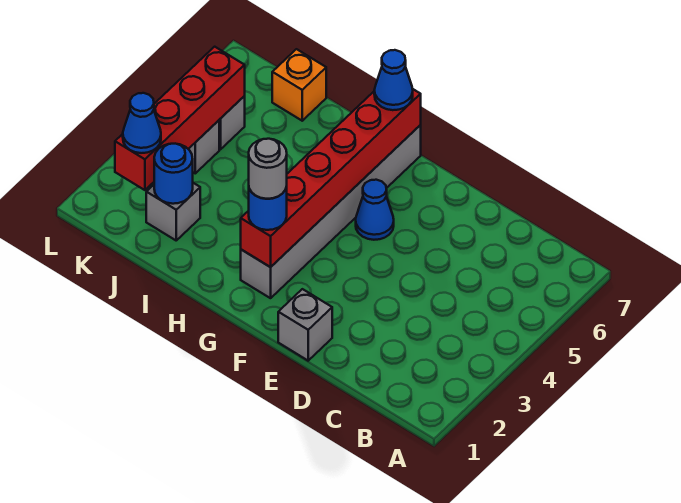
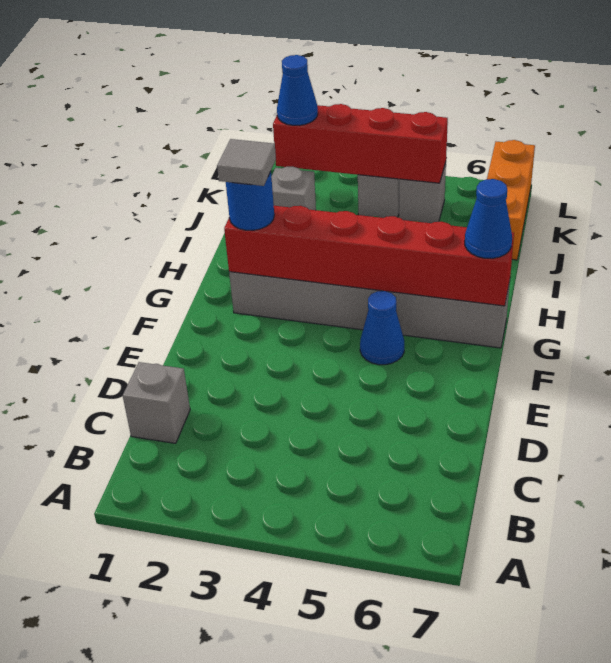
grey 1x1 brick [278,289,332,361] -> grey 1x1 brick moved to [123,362,190,443]
grey 1x1 round brick [249,139,287,199] -> grey 1x1 tile [217,139,276,186]
blue 1x1 round brick [154,144,193,204] -> none
orange 1x1 brick [272,49,326,121] -> orange 1x3 brick [487,140,535,260]

